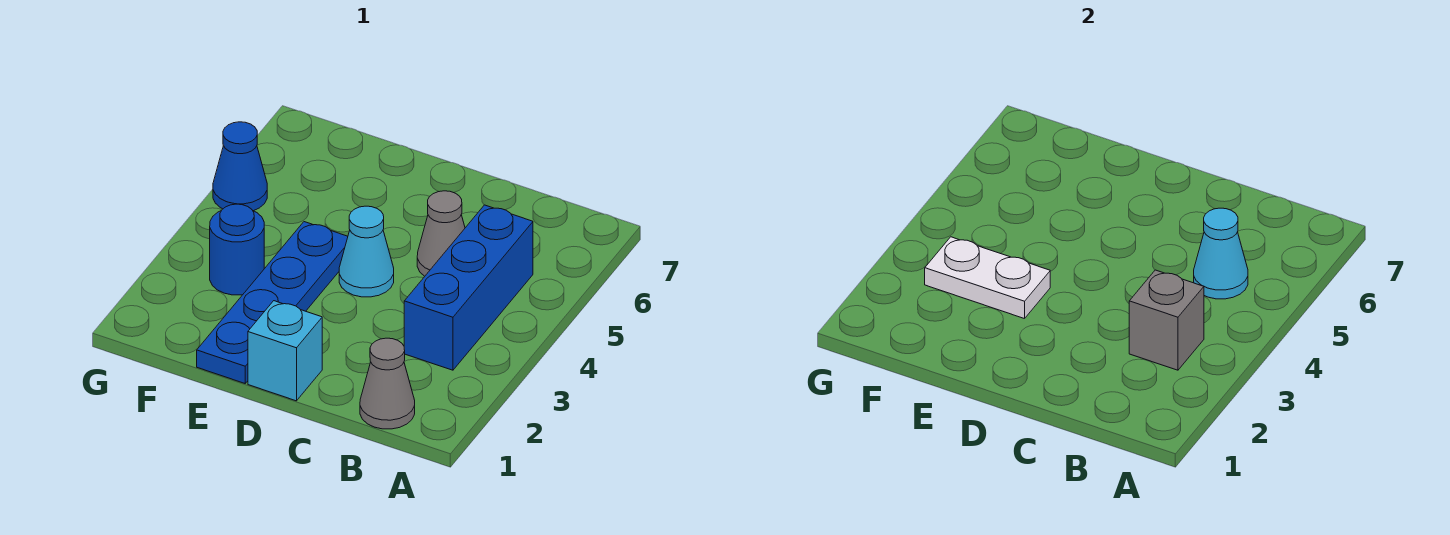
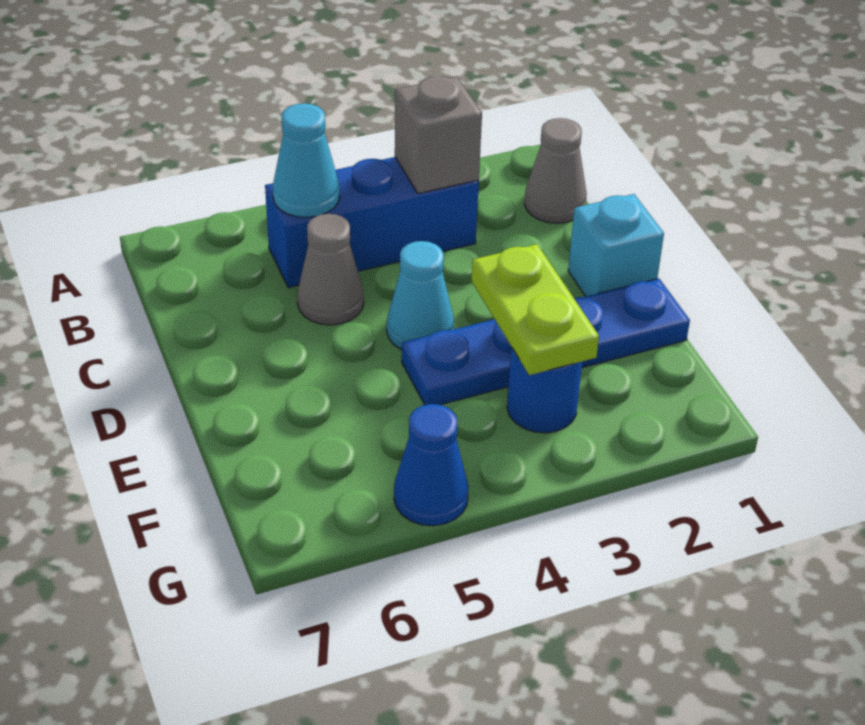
white 1x2 plate [925,237,1050,319] -> lime 1x2 plate [471,244,599,375]

